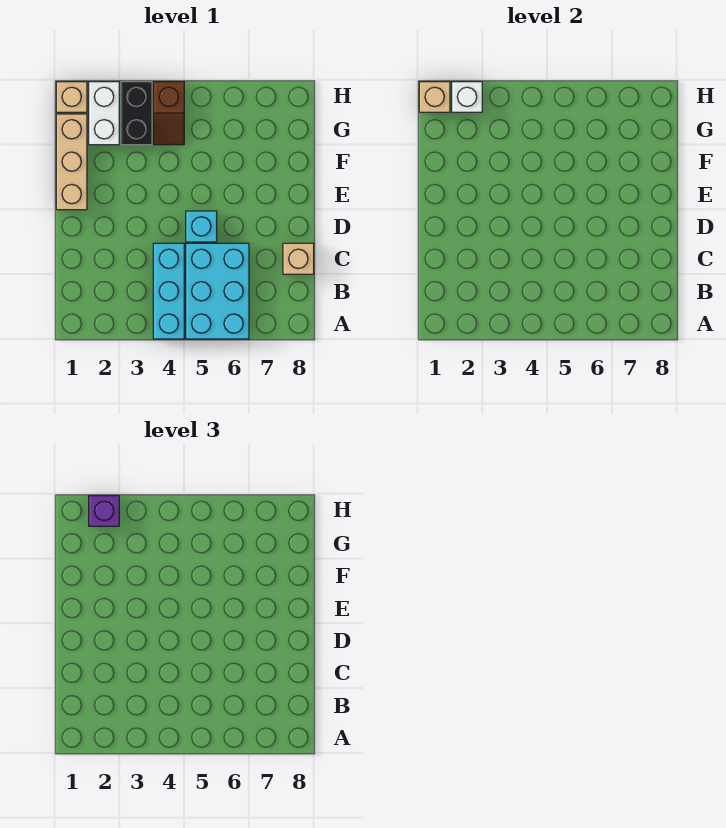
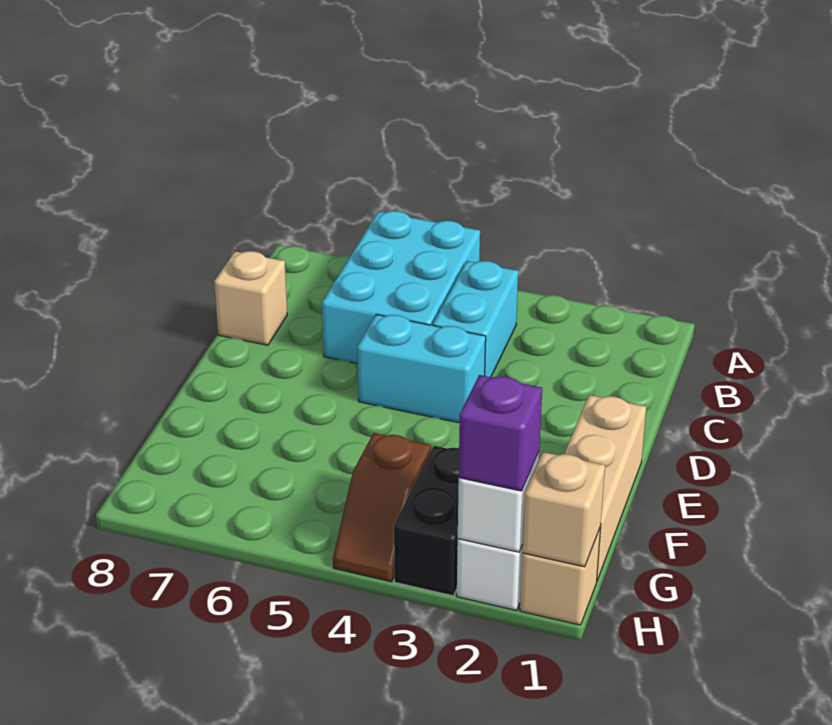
cyan 1x3 brick [153,243,184,339] -> cyan 1x2 brick [433,261,518,377]
cyan 1x1 brick [186,211,217,242] -> cyan 1x2 brick [357,314,486,423]
brown 1x2 slope [153,82,184,145] -> brown 1x2 slope turned to [333,433,431,582]

